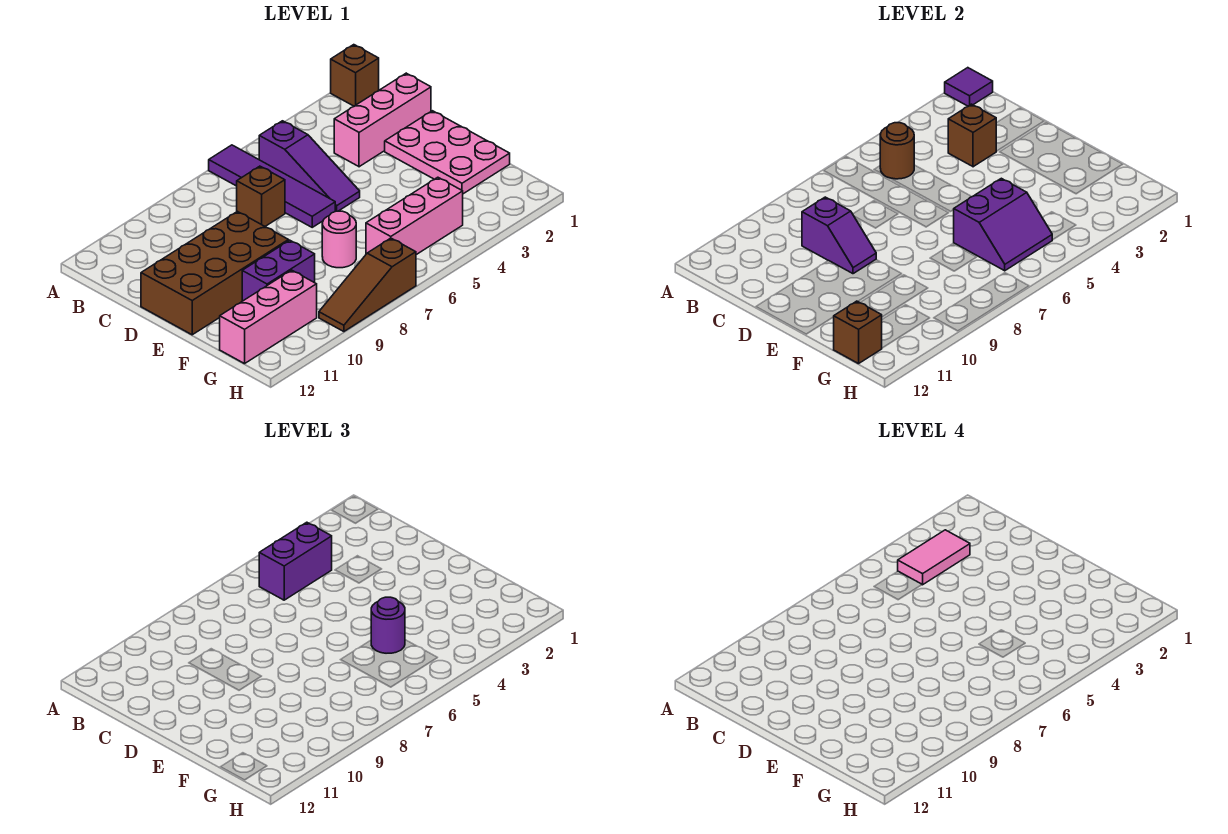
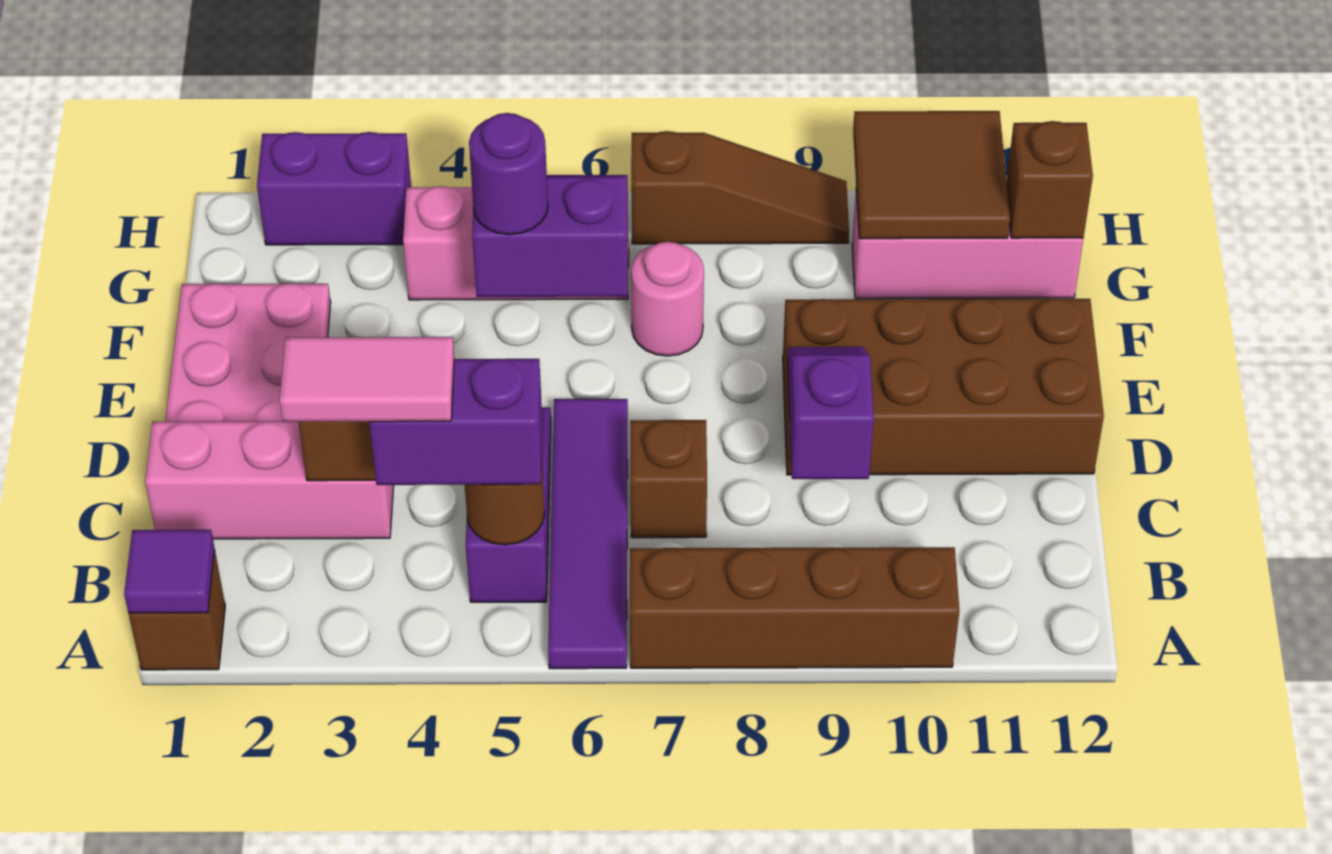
none -> brown 1x4 brick [630,547,959,668]
purple 1x2 brick [242,240,315,301] -> purple 1x2 brick moved to [257,132,411,245]
none -> brown 2x2 tile [853,111,1010,239]

